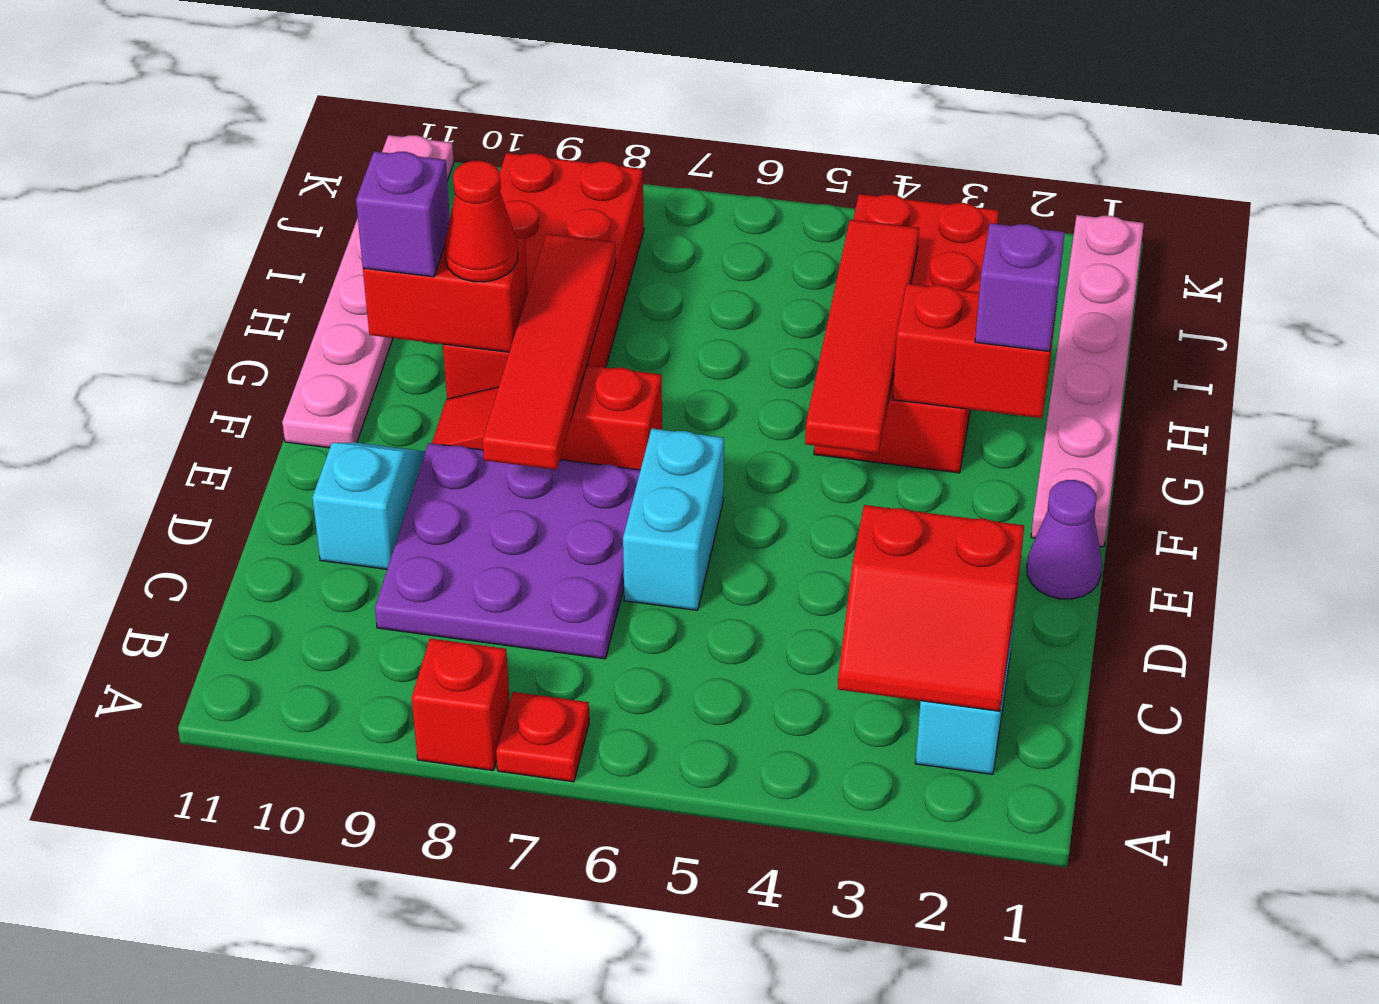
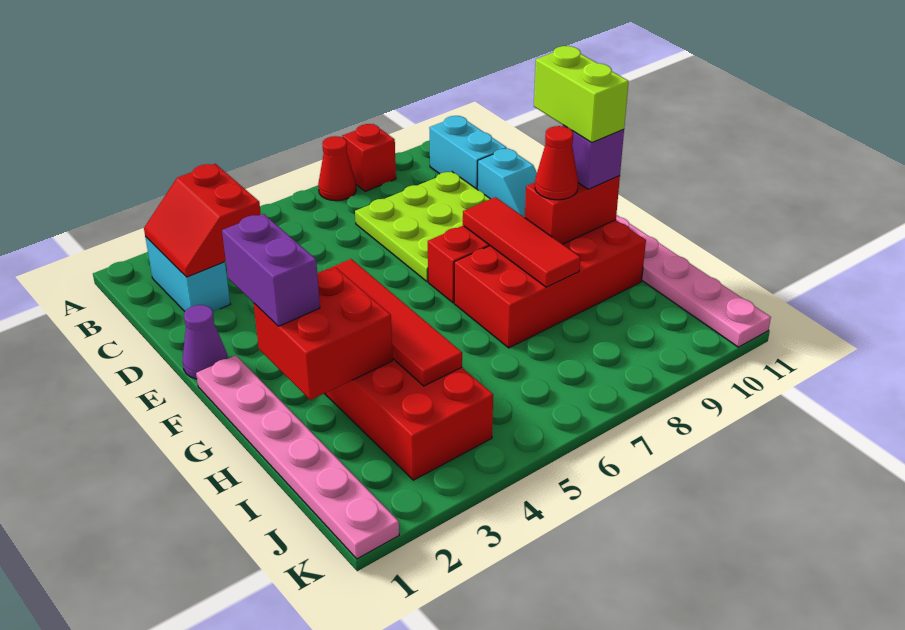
red 1x1 plate [496,692,589,782] -> red 1x1 cone [318,136,356,201]
red 2x2 slope [838,505,1024,711] -> red 2x2 slope turned to [144,164,261,277]
purple 3x3 plate [375,443,640,659] -> lime 3x3 plate [355,171,490,282]
cyan 1x2 brick [623,428,724,610] -> cyan 1x2 brick moved to [429,116,507,189]
red 1x4 tile [483,234,616,470] -> red 1x3 tile [463,197,580,287]
none -> lime 1x2 brick [534,46,629,142]
red 1x2 brick [893,284,1057,418] -> red 2x2 brick [253,268,392,400]
purple 1x1 brick [975,223,1065,351] -> purple 1x2 brick [222,214,320,326]
red 2x4 brick [443,153,644,399] -> red 2x4 brick turned to [454,220,646,348]

